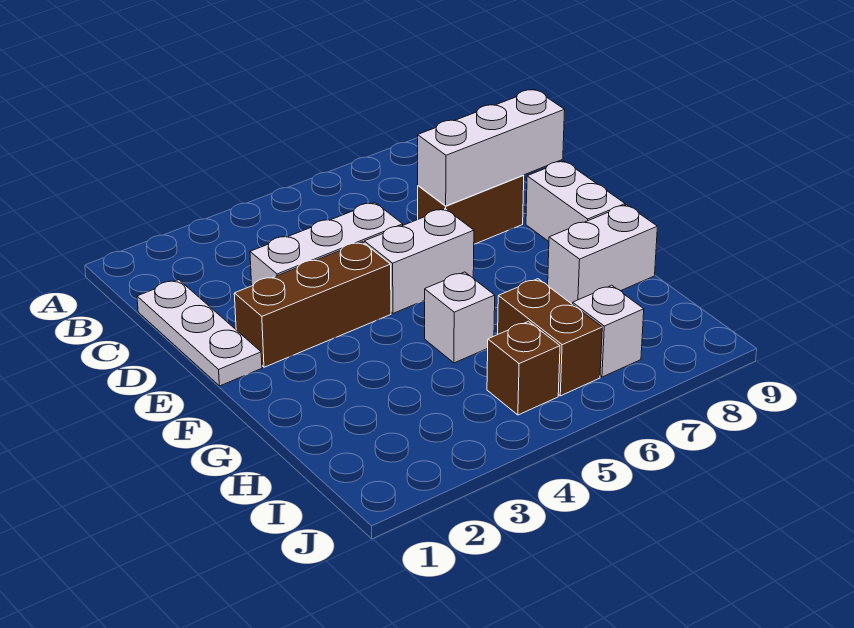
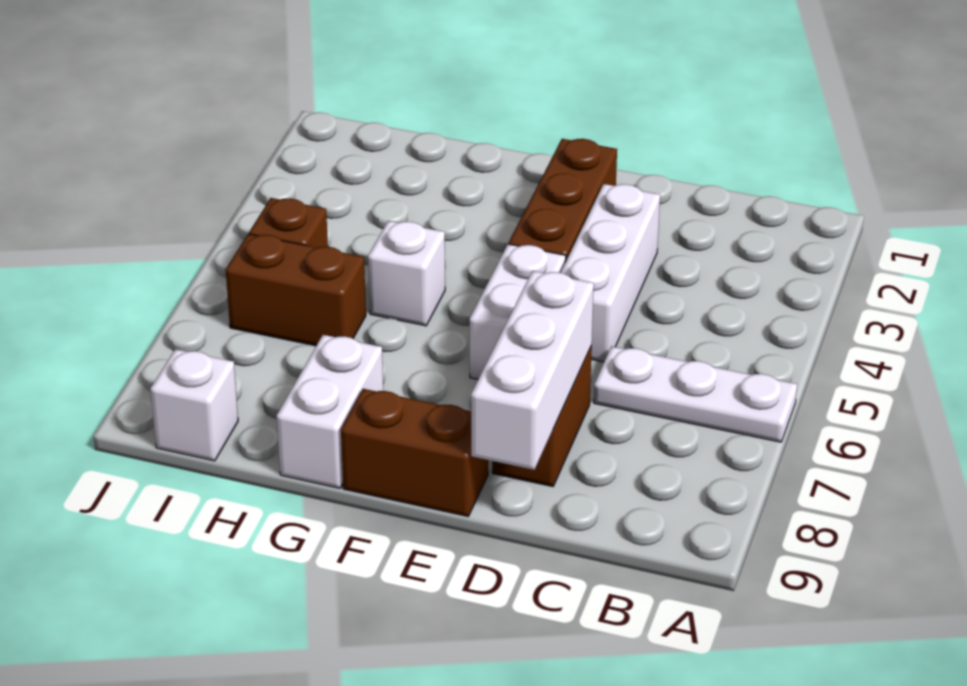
white 1x3 plate [137,280,262,386] -> white 1x3 plate moved to [594,346,797,442]
white 1x2 brick [526,161,625,241] -> brown 1x2 brick [341,389,488,516]
white 1x1 brick [573,285,644,377] -> white 1x1 brick moved to [150,349,238,461]

